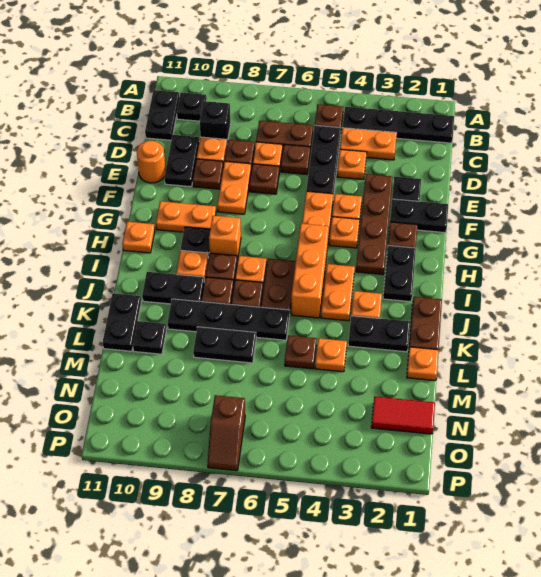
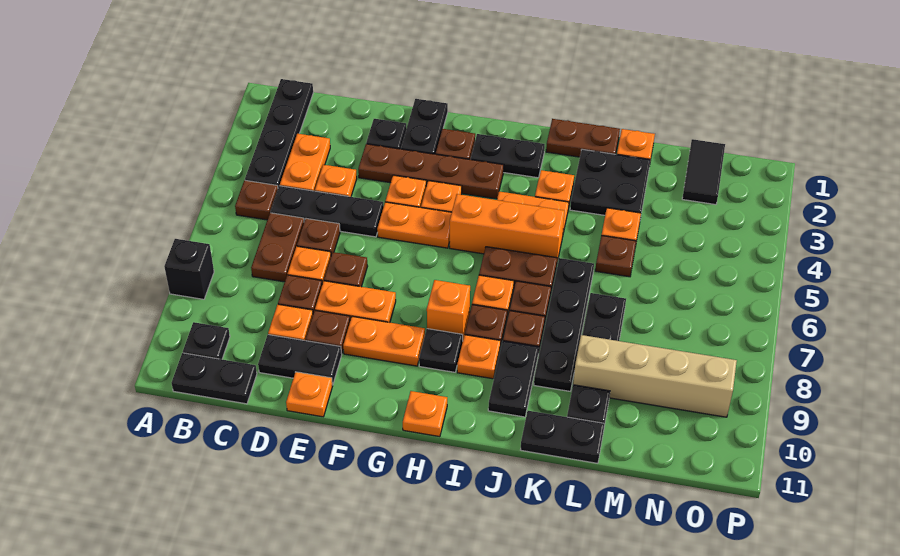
black 1x1 brick [200,101,230,143] -> black 1x1 brick moved to [164,239,214,299]
orange 1x1 round brick [137,141,166,183] -> orange 1x1 plate [286,372,333,417]
orange 1x2 plate [156,201,216,232] -> orange 1x2 plate turned to [343,316,425,366]
black 1x2 plate [348,316,410,352] -> black 2x2 plate [570,149,650,215]
none -> tan 1x4 brick [573,335,737,417]
red 1x2 tile [371,397,435,434] -> black 1x2 tile [682,139,725,205]
brown 1x2 slope [207,395,245,471] -> none

